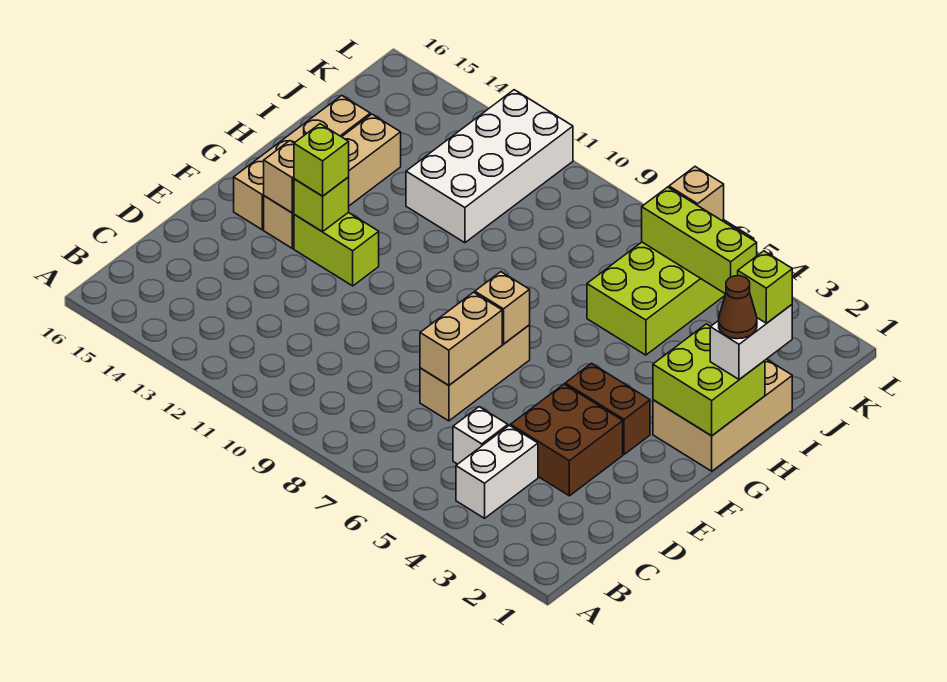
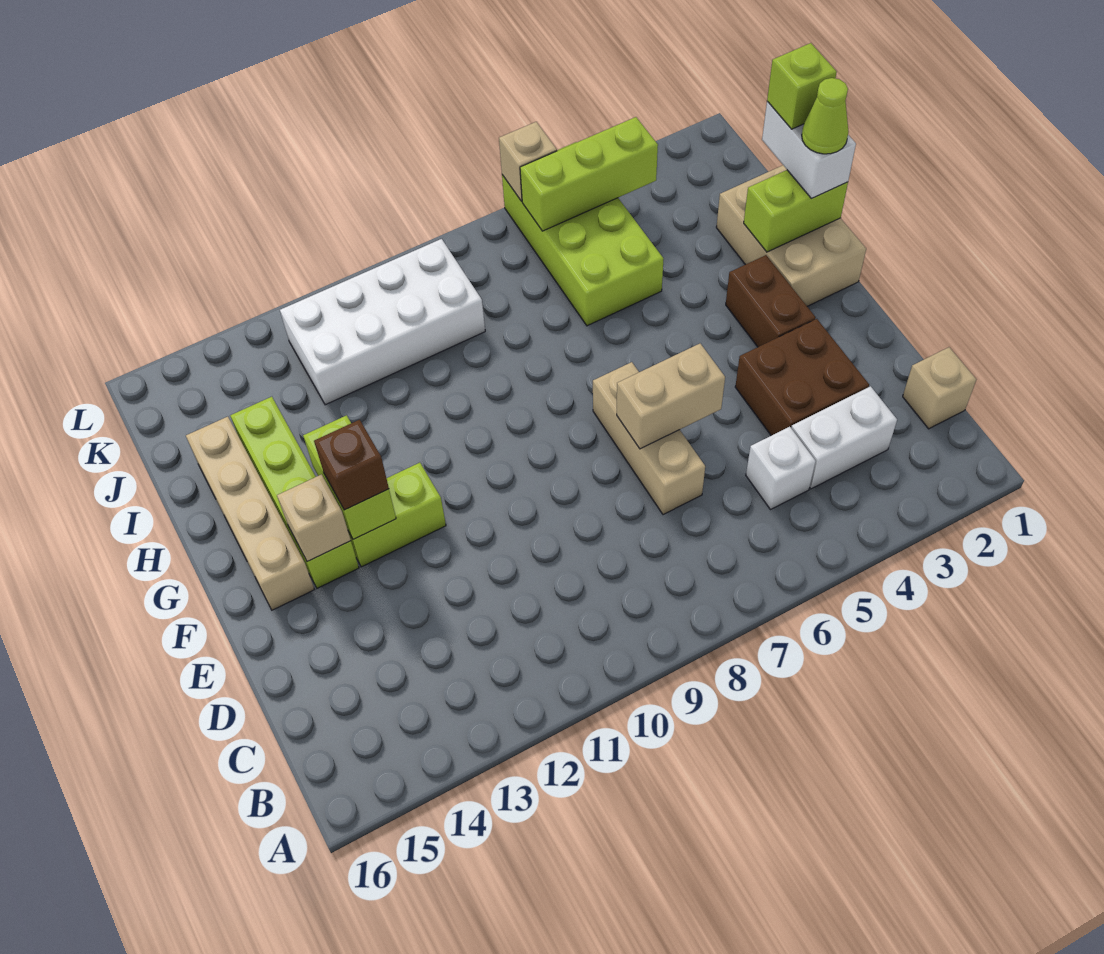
white 1x2 brick [456,425,538,518] -> white 1x2 brick turned to [791,386,897,489]
tan 1x2 brick [420,292,502,385] -> tan 1x2 brick turned to [617,344,725,449]
brown 1x2 brick [565,363,650,454] -> brown 1x2 brick turned to [726,255,816,347]
tan 1x1 brick [475,272,530,344] -> tan 1x1 brick moved to [903,347,976,429]
lime 1x1 brick [294,177,349,232] -> lime 1x2 brick [303,415,396,539]
lime 1x1 brick [294,124,349,196] -> brown 1x1 brick [314,420,389,510]
tan 1x4 brick [264,114,401,248] -> lime 1x4 brick [230,397,359,588]
lime 2x2 brick [653,324,765,436] -> lime 1x2 brick [744,170,848,252]
brown 1x1 cone [719,276,757,339] -> lime 1x1 cone [802,78,849,154]
white 2x4 brick [406,90,573,243] -> white 2x4 brick turned to [280,239,485,405]

